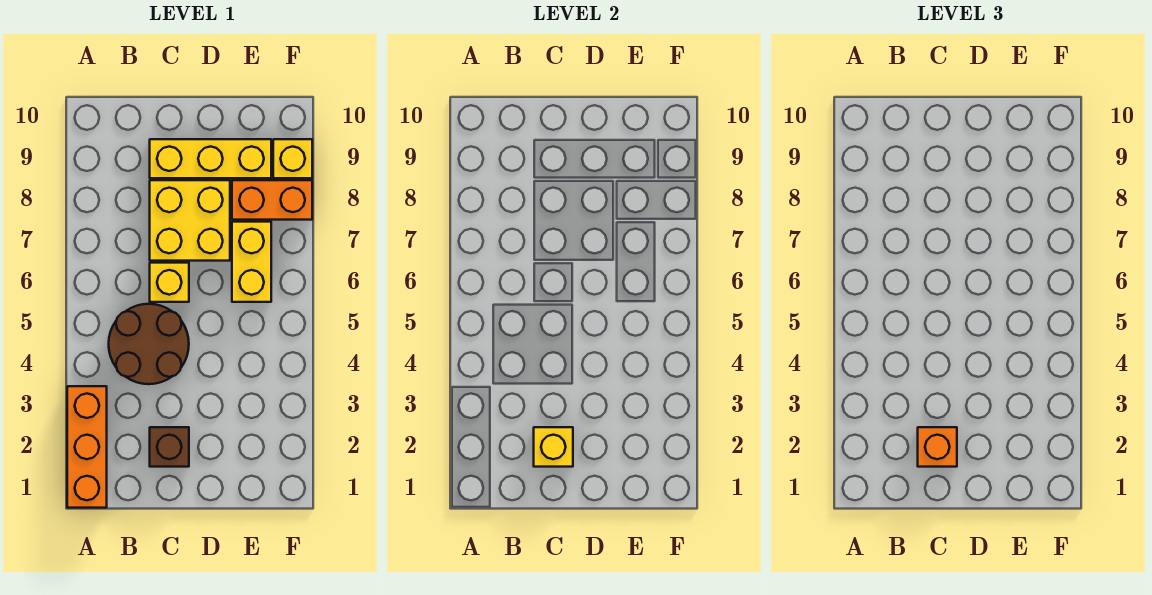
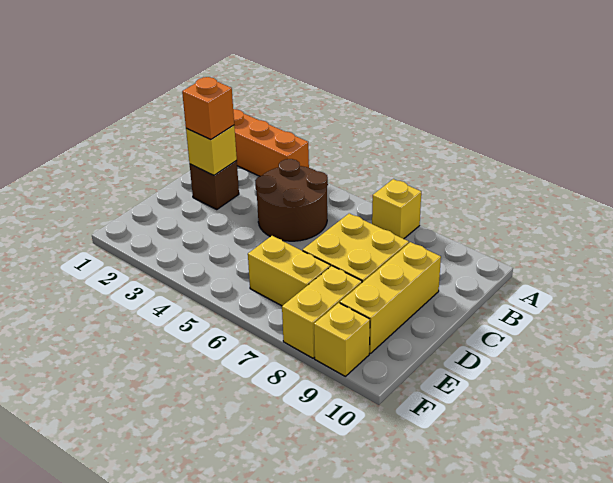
yellow 1x1 brick [150,263,189,302] -> yellow 1x1 brick moved to [372,179,421,239]
orange 1x2 brick [232,180,312,220] -> yellow 1x2 brick [282,266,362,358]

